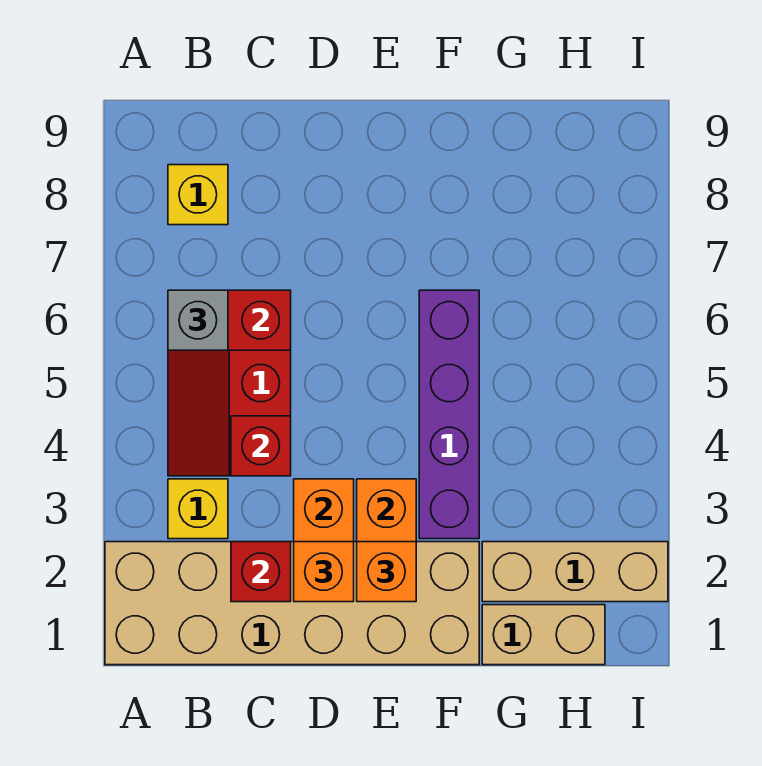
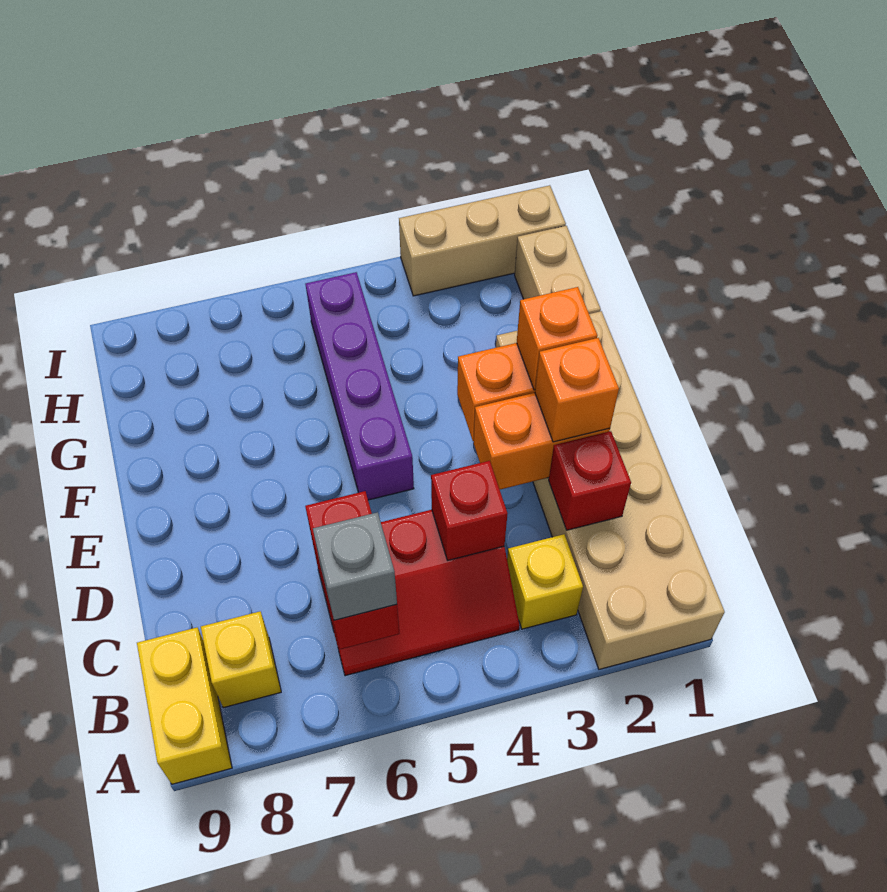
none -> yellow 1x2 brick [137,628,232,784]
purple 1x4 brick [419,290,479,539] -> purple 1x4 brick turned to [306,272,414,500]
tan 1x3 brick [482,542,668,602] -> tan 1x3 brick turned to [399,185,566,296]

